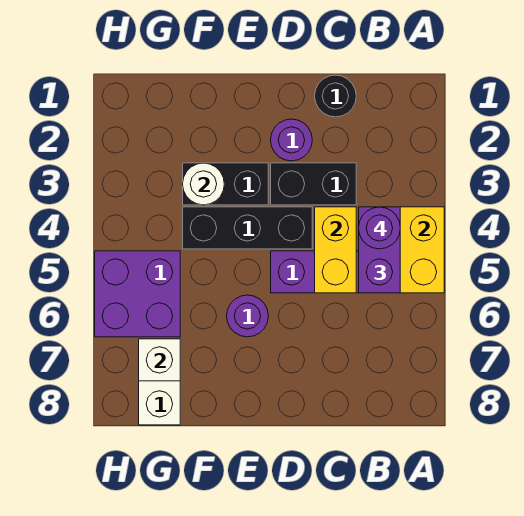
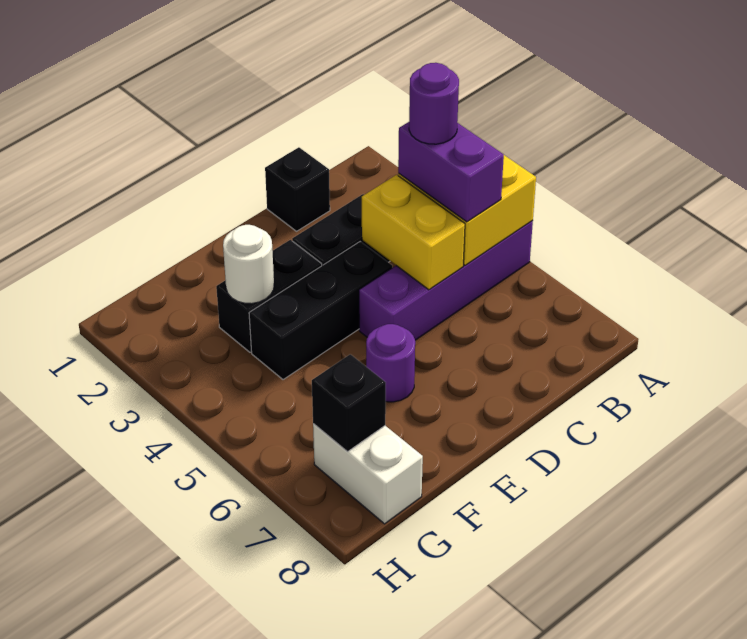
black 1x1 round brick [315,75,356,117] -> black 1x1 brick [265,147,330,231]
purple 1x1 round brick [271,119,312,161] -> none
purple 2x2 brick [95,251,180,337] -> none
white 1x1 brick [139,339,180,381] -> black 1x1 brick [312,354,386,452]

